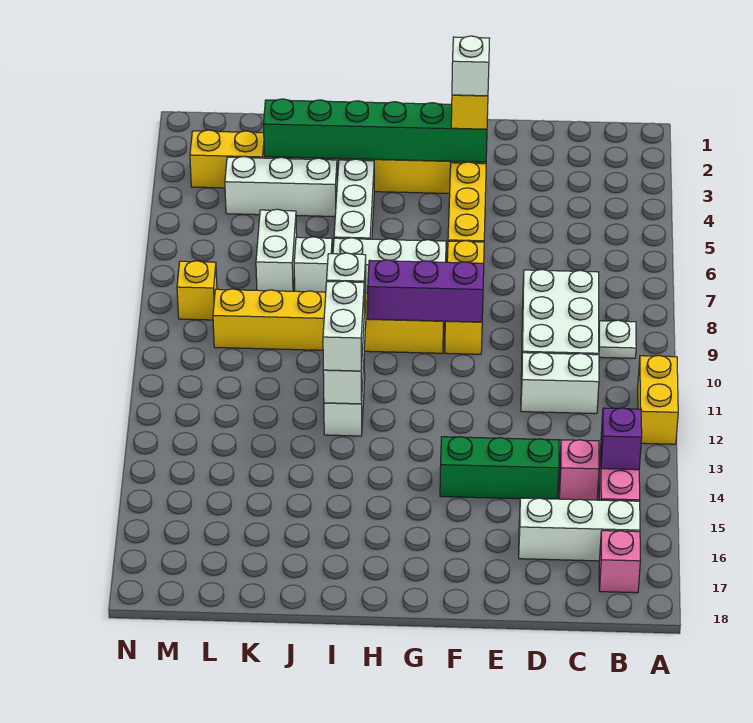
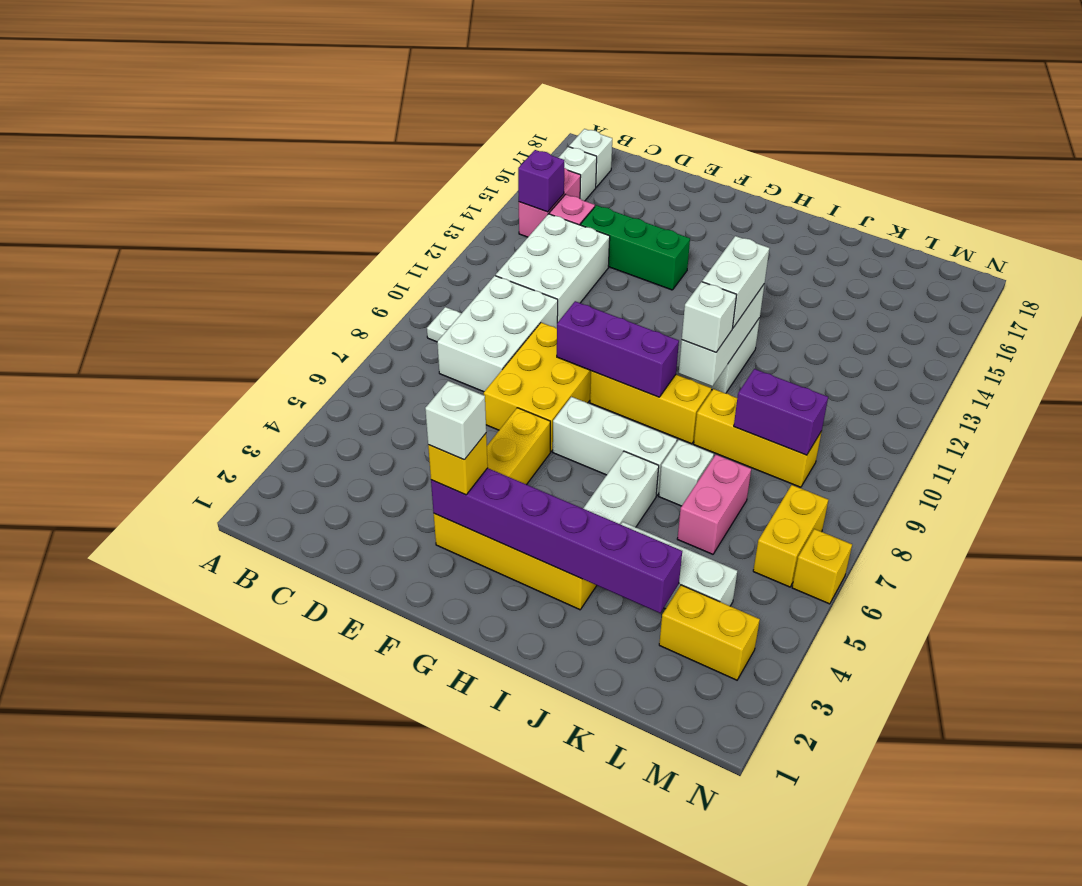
yellow 1x2 brick [638,355,678,444] -> yellow 1x2 brick moved to [753,485,828,587]
white 1x3 brick [519,498,640,561] -> white 1x1 brick [558,147,597,201]
pink 1x1 brick [599,531,640,593] -> white 1x1 brick [569,129,612,187]
white 1x2 brick [521,352,599,414] -> white 2x3 brick [496,214,610,323]
green 1x6 brick [263,99,487,162] -> purple 1x6 brick [431,468,682,613]
yellow 1x3 brick [445,241,484,354] -> yellow 2x3 brick [484,323,591,452]
white 1x2 brick [256,209,297,291] -> pink 1x2 brick [677,455,751,554]
none -> purple 1x2 brick [734,369,828,455]
yellow 1x1 brick [177,261,217,320] -> yellow 1x1 brick moved to [792,529,852,604]

